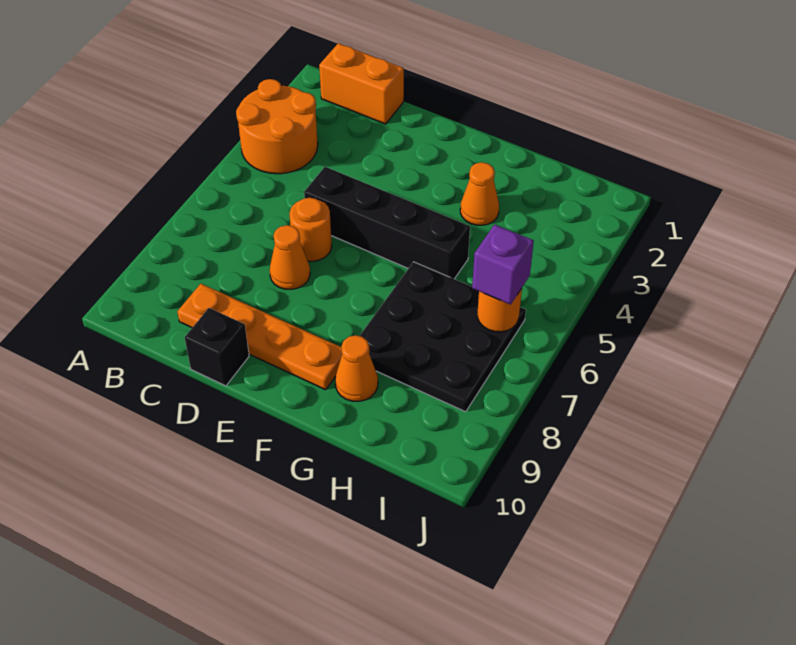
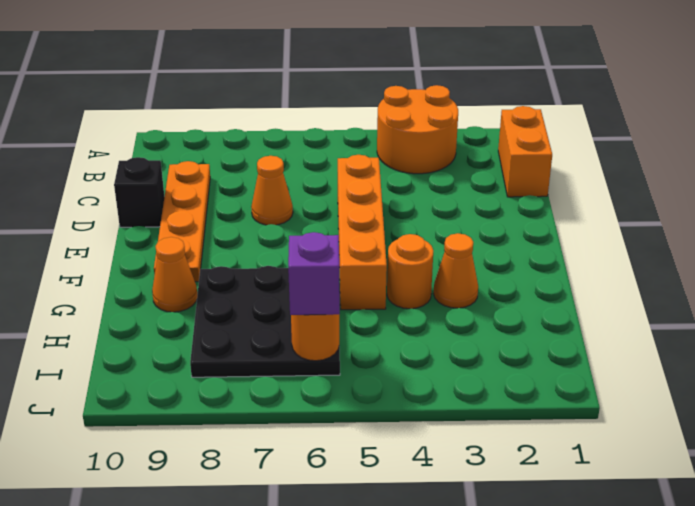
black 1x4 brick [304,167,470,279] -> orange 1x4 brick [338,155,387,310]
orange 1x1 round brick [290,198,332,261] -> orange 1x1 round brick moved to [387,234,433,309]

